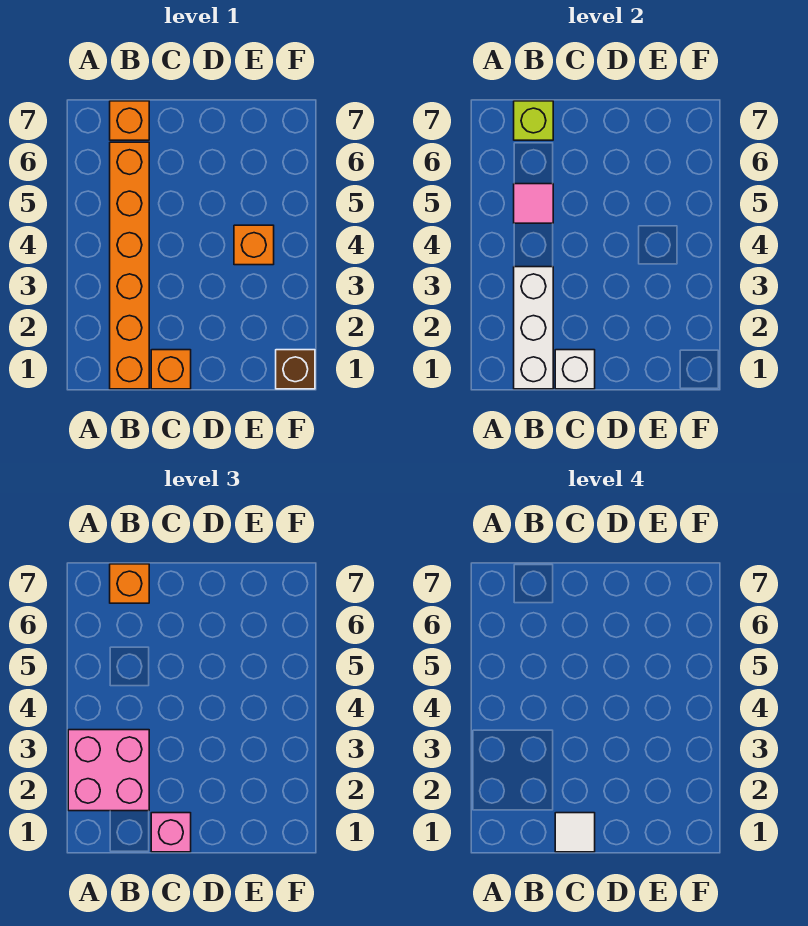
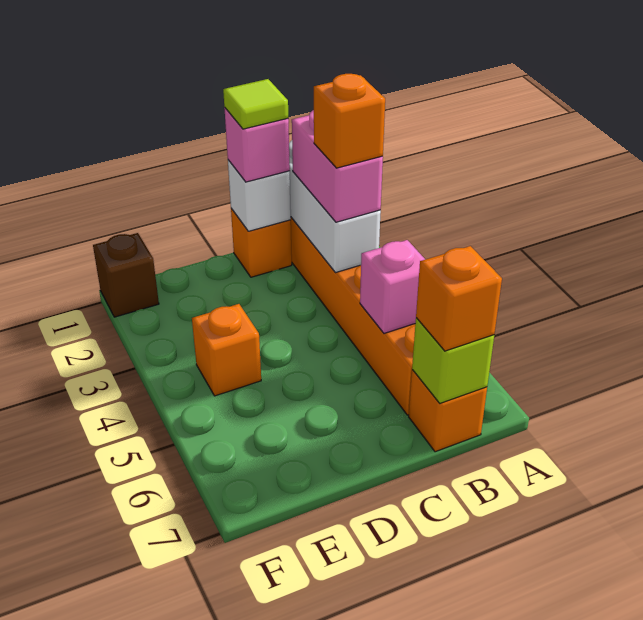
pink 2x2 brick [68,730,149,811] -> pink 1x2 brick [292,110,383,222]
none -> orange 1x1 brick [314,74,385,168]
pink 1x1 tile [514,184,553,223] -> pink 1x1 brick [360,240,425,333]
white 1x1 tile [555,813,595,852] -> lime 1x1 tile [223,79,288,129]

